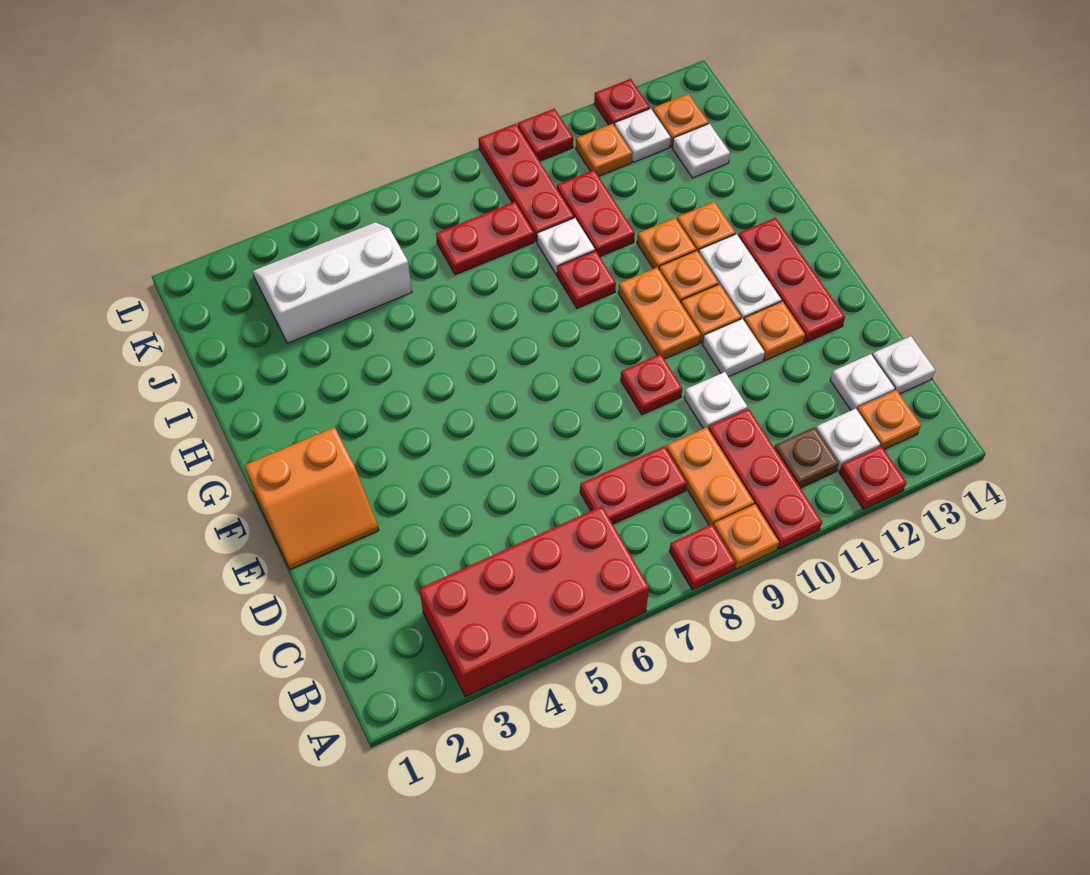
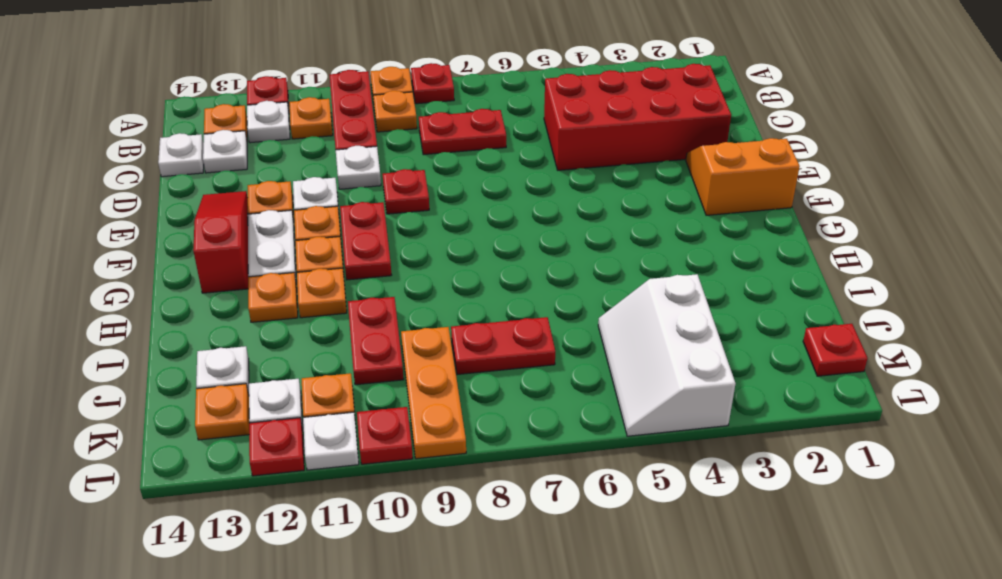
red 2x4 brick [419,506,649,696] -> red 2x4 brick moved to [544,64,731,170]
orange 1x2 plate [666,427,754,526] -> orange 1x1 plate [373,91,417,132]
brown 1x1 plate [774,427,839,488] -> orange 1x1 plate [289,97,333,139]
red 1x3 plate [738,218,845,343] -> red 1x3 slope [193,191,248,293]
orange 1x2 plate [618,267,701,359] -> red 1x2 plate [340,202,391,280]
red 1x1 plate [557,251,616,308] -> red 1x1 plate moved to [803,324,868,376]
white 1x1 plate [537,218,595,275] -> white 1x1 plate moved to [303,412,359,470]
white 2x3 slope [252,222,412,343] -> white 2x3 slope turned to [598,274,736,436]
red 1x3 plate [479,124,574,242] -> orange 1x3 plate [401,327,466,459]

